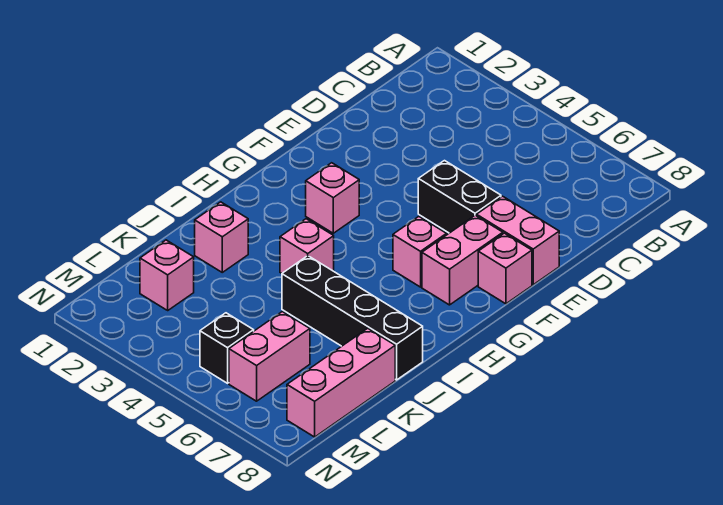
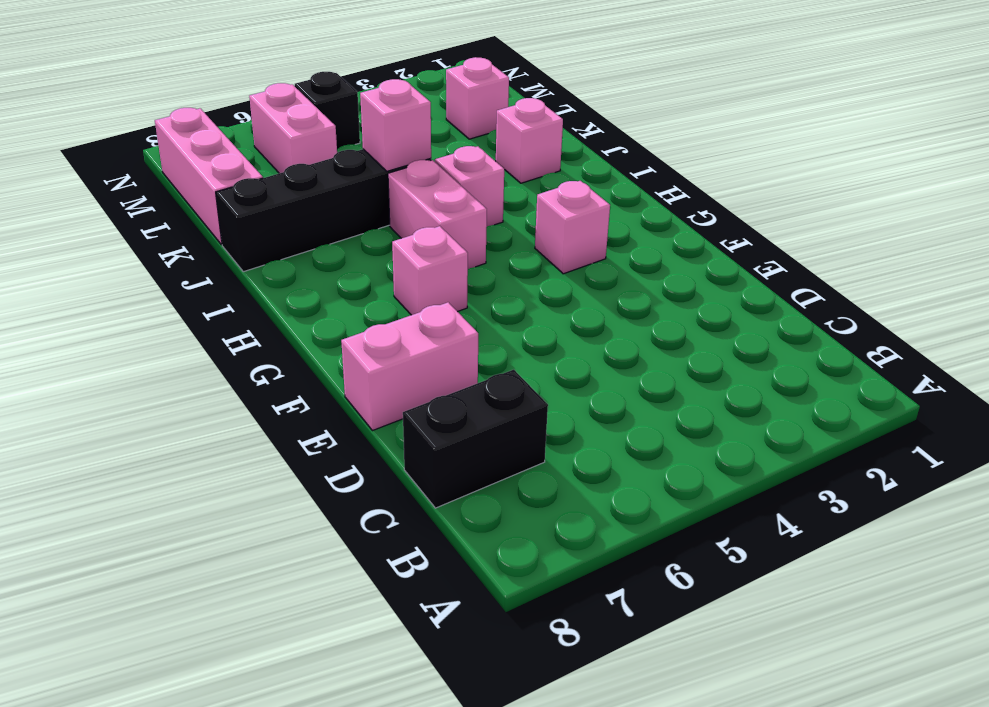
black 1x2 brick [418,161,501,233] -> black 1x2 brick moved to [403,370,548,508]
pink 1x2 brick [422,215,503,305] -> pink 1x2 brick moved to [388,160,487,269]
pink 1x1 brick [478,233,532,304] -> pink 1x1 brick moved to [360,79,431,171]

